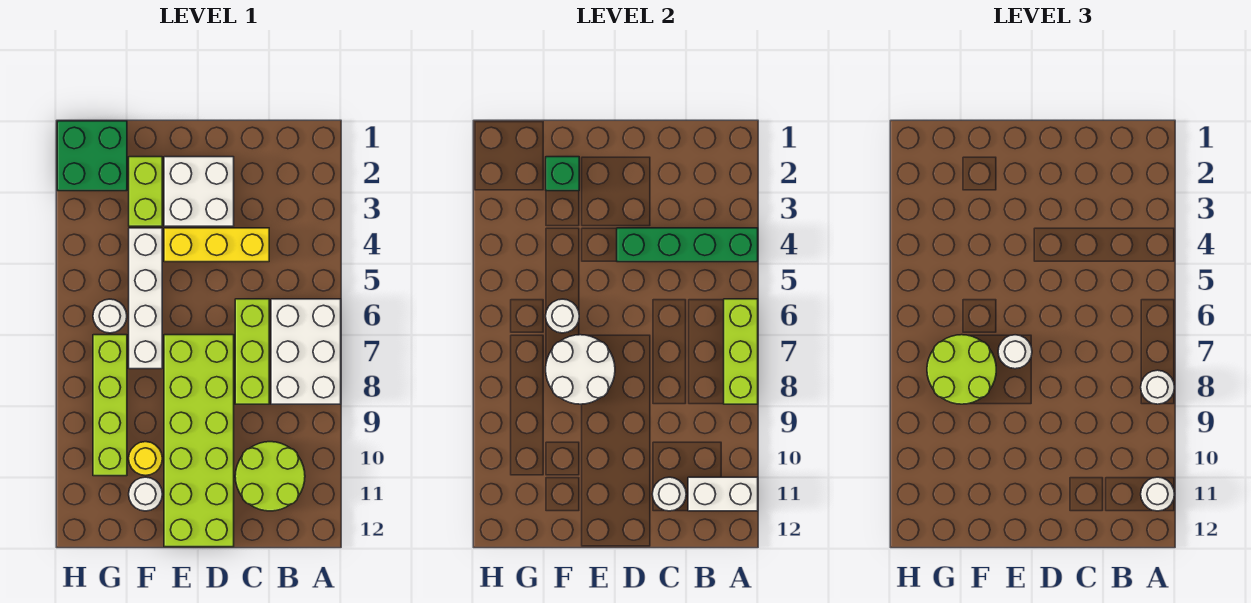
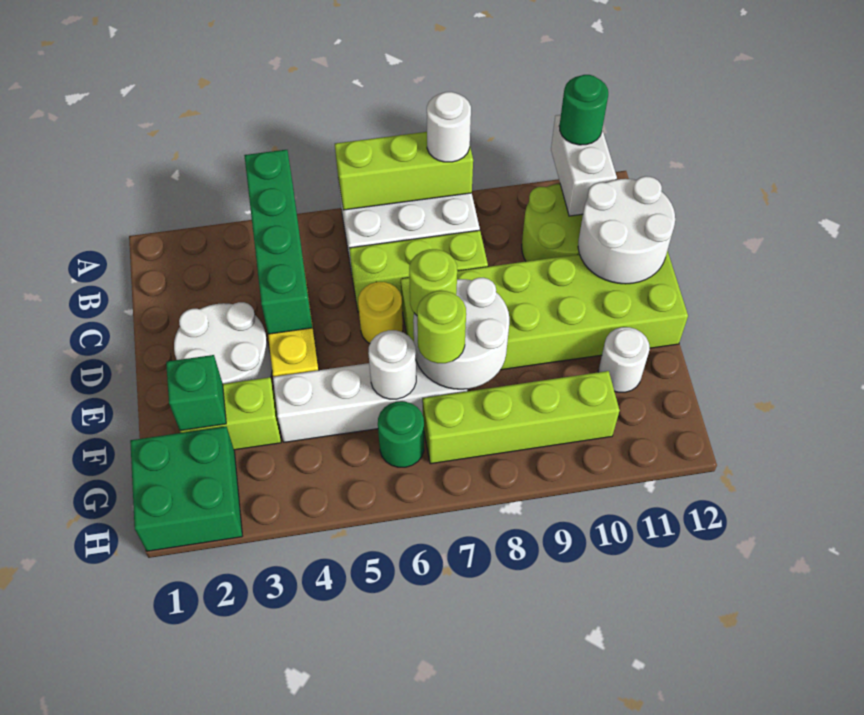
white 1x1 round brick [1141,477,1174,511] -> green 1x1 round brick [559,75,608,145]
white 1x1 round brick [652,477,686,511] -> white 2x2 round brick [578,176,675,284]
white 2x2 brick [164,157,234,226] -> white 2x2 round brick [174,302,272,384]
white 1x1 round brick [998,335,1032,369] -> lime 1x1 round brick [409,249,457,315]
lime 2x2 round brick [927,335,996,404] -> lime 1x1 round brick [417,291,466,363]
yellow 1x1 round brick [129,442,162,475] -> yellow 1x1 round brick moved to [358,282,403,343]
white 1x1 round brick [93,299,127,333] -> green 1x1 round brick [378,401,424,467]

